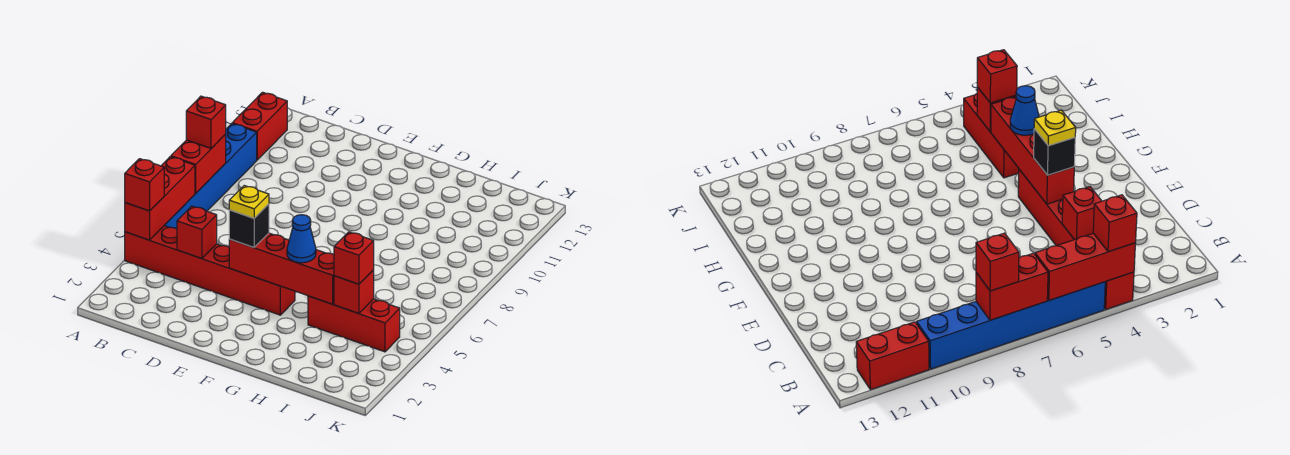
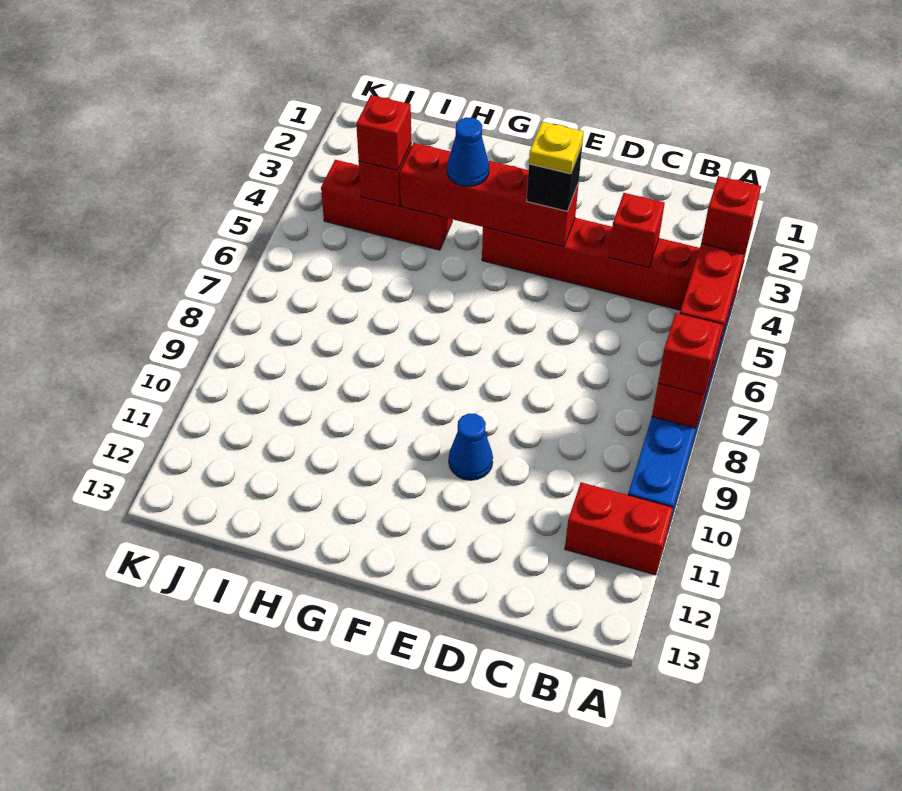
red 1x2 brick [232,92,287,160] -> red 1x2 brick turned to [565,482,673,575]
none -> blue 1x1 cone [449,414,493,480]

